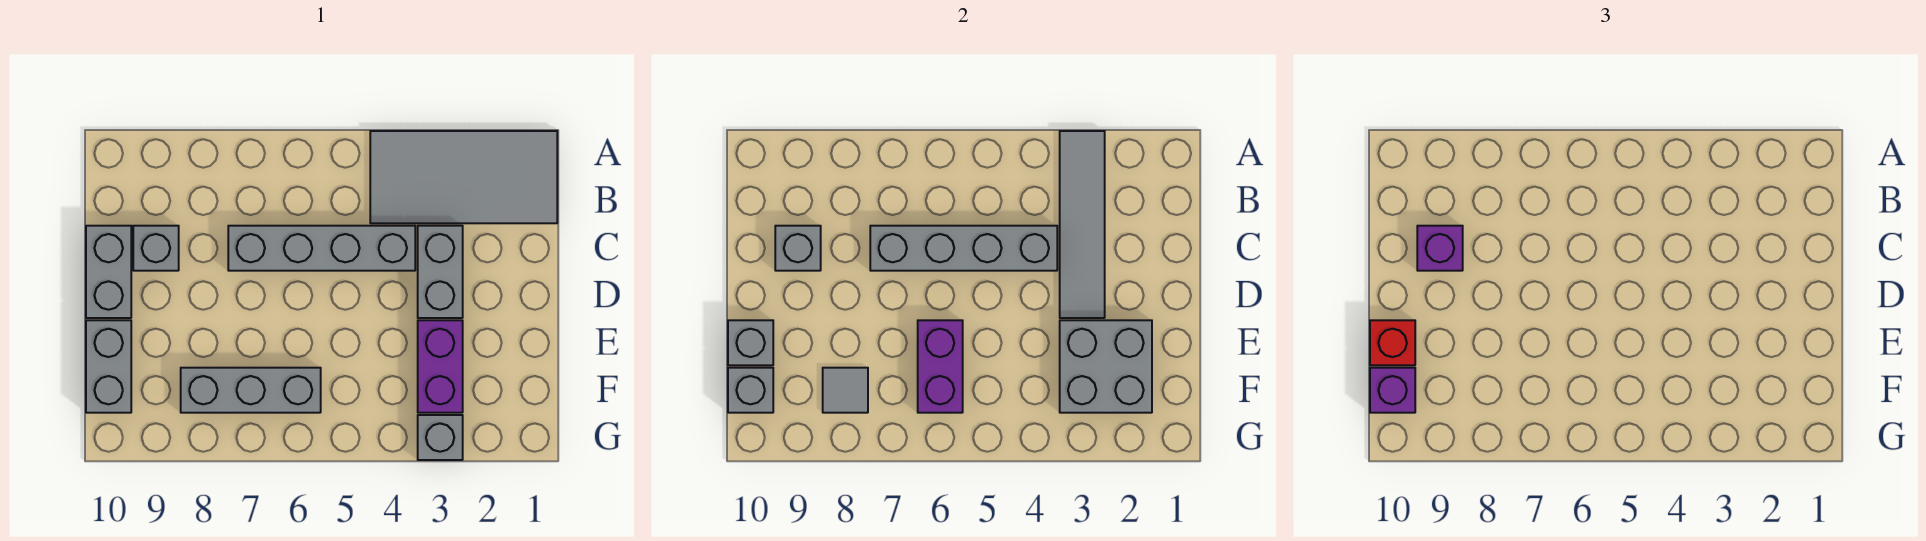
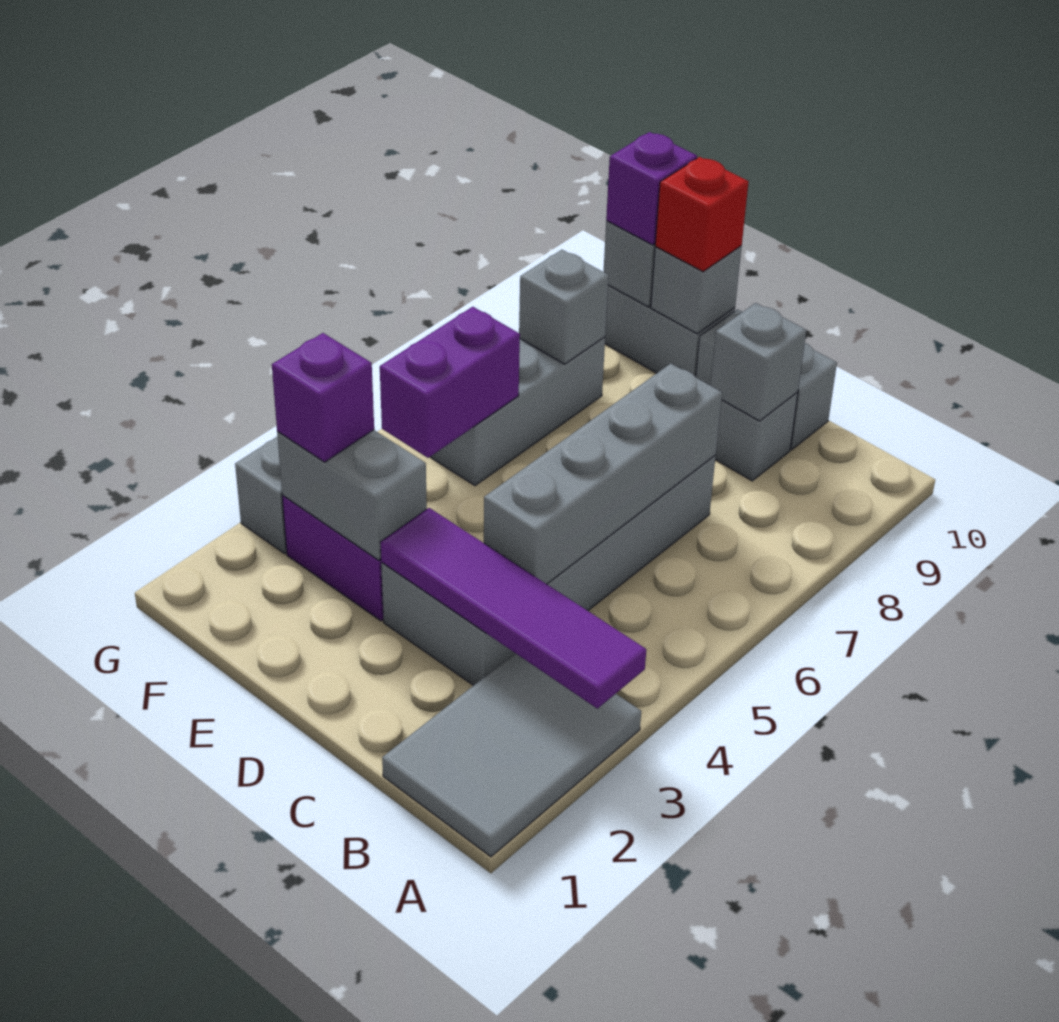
grey 2x4 tile [370,131,557,223] -> grey 2x3 tile [382,653,641,857]
grey 1x4 tile [1060,131,1105,318] -> purple 1x4 tile [380,508,646,708]
purple 1x1 brick [1417,226,1463,271] -> purple 1x1 brick moved to [272,333,374,462]
grey 2x2 brick [1060,320,1152,413] -> grey 1x2 brick [277,430,427,560]
purple 1x2 brick [918,320,963,413] -> purple 1x2 brick turned to [380,307,520,458]
grey 1x1 tile [823,368,868,413] -> grey 1x1 brick [519,250,609,364]

